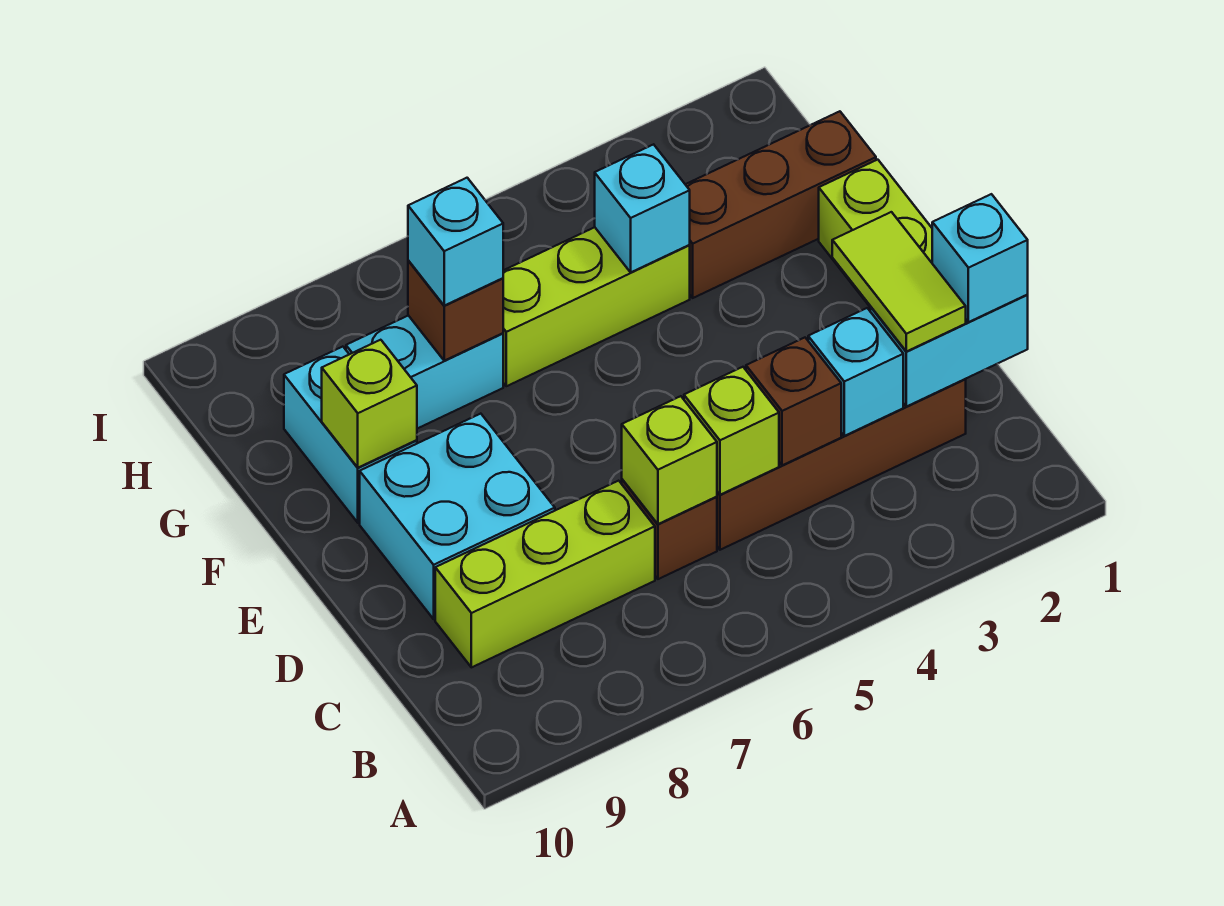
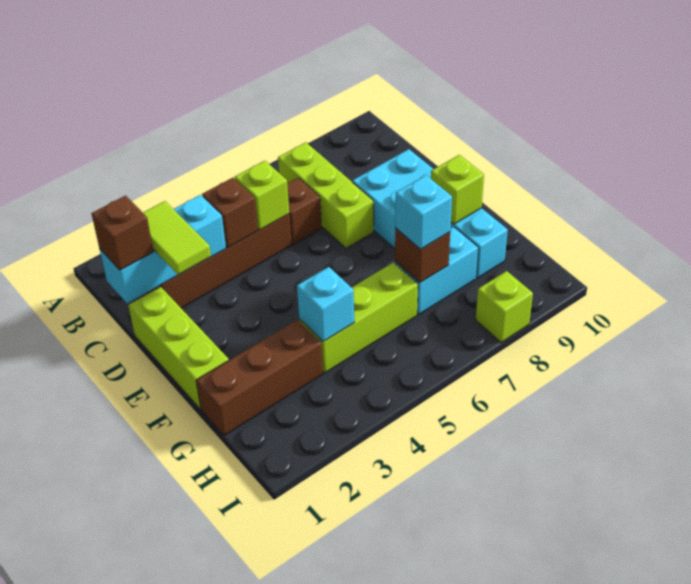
cyan 1x1 brick [932,194,1028,322] -> brown 1x1 brick [91,196,153,270]
lime 1x1 brick [622,396,717,524] -> lime 1x1 brick moved to [476,271,533,343]
lime 1x3 brick [435,481,655,667] -> lime 1x3 brick turned to [278,142,374,248]

